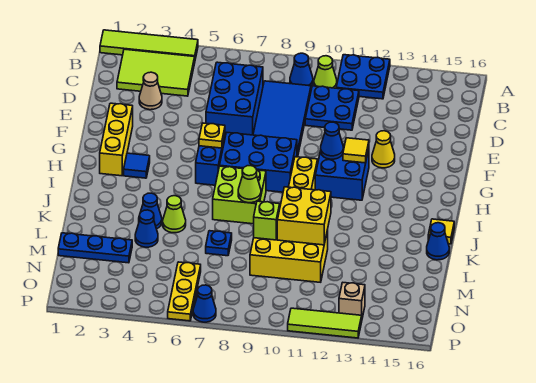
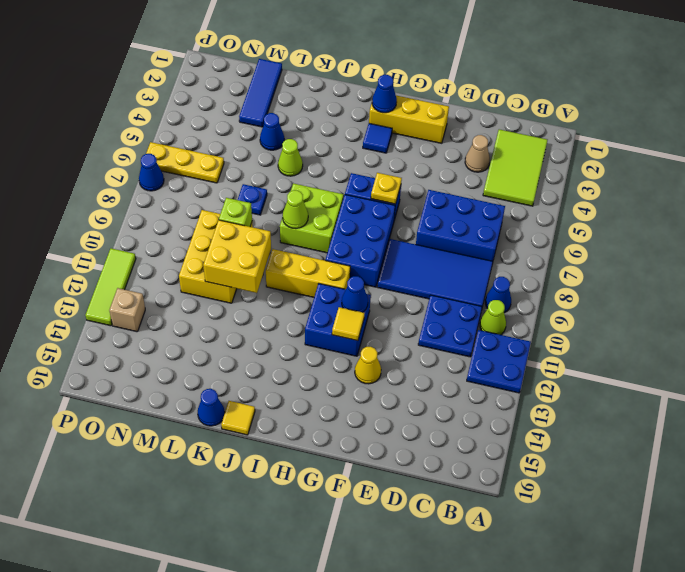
lime 1x4 tile [100,30,198,59] -> none
blue 1x1 cone [139,193,162,229] -> blue 1x1 cone moved to [372,75,397,113]
blue 1x3 plate [58,233,132,263] -> blue 1x3 tile [239,59,282,127]

